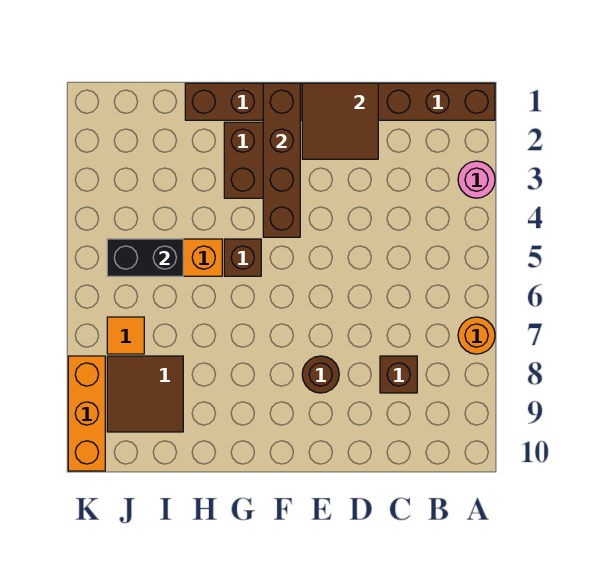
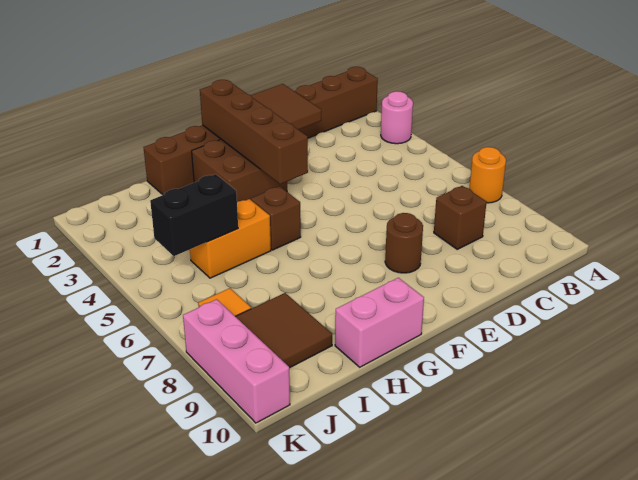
none -> pink 1x2 brick [335,278,424,367]
orange 1x3 brick [68,356,105,471] -> pink 1x3 brick [183,299,290,423]

